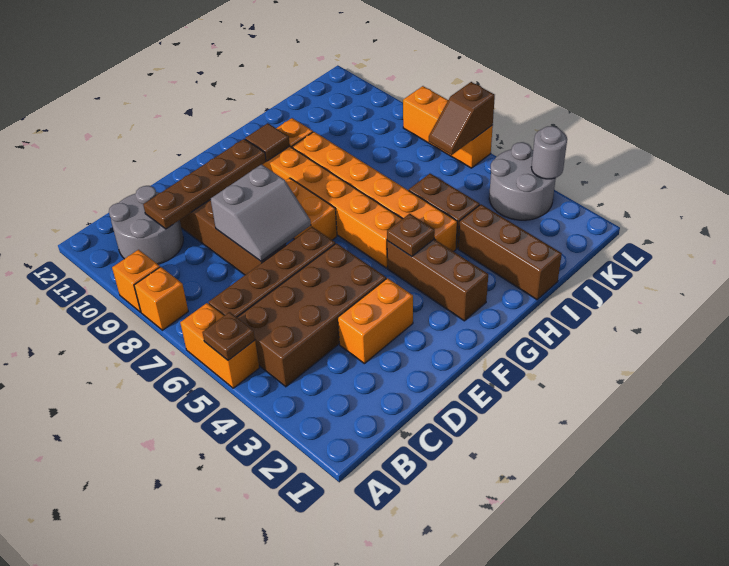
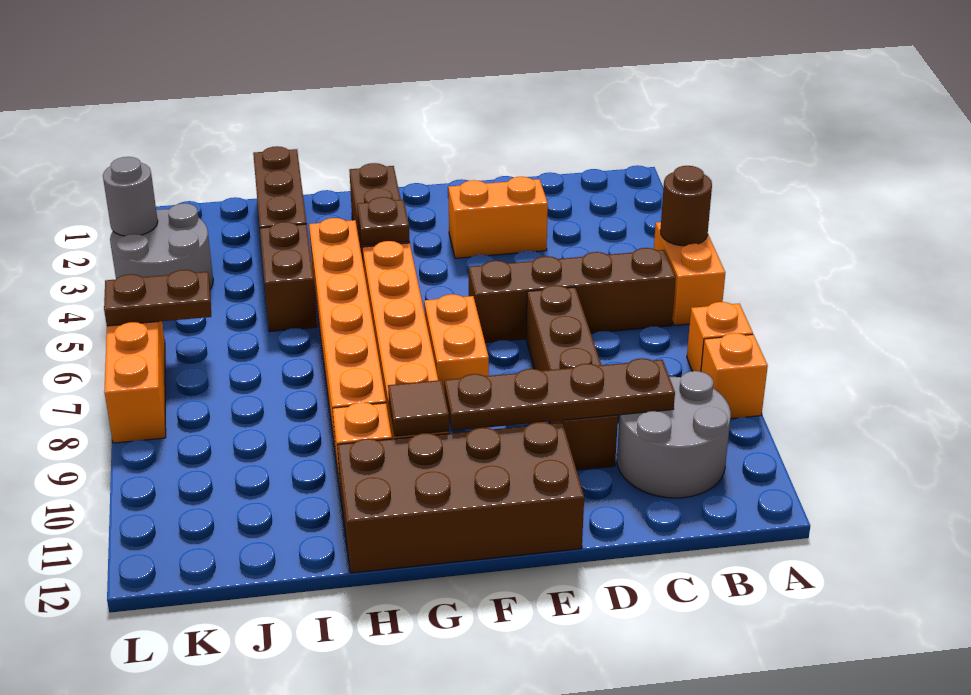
brown 1x1 plate [202,312,255,360] -> brown 1x1 round brick [660,166,712,246]
brown 2x4 brick [237,243,386,387] -> brown 2x4 brick moved to [337,422,584,573]
grey 2x2 slope [211,165,311,261] -> none
brown 1x2 slope [429,82,495,155] -> brown 1x2 plate [104,270,211,326]

